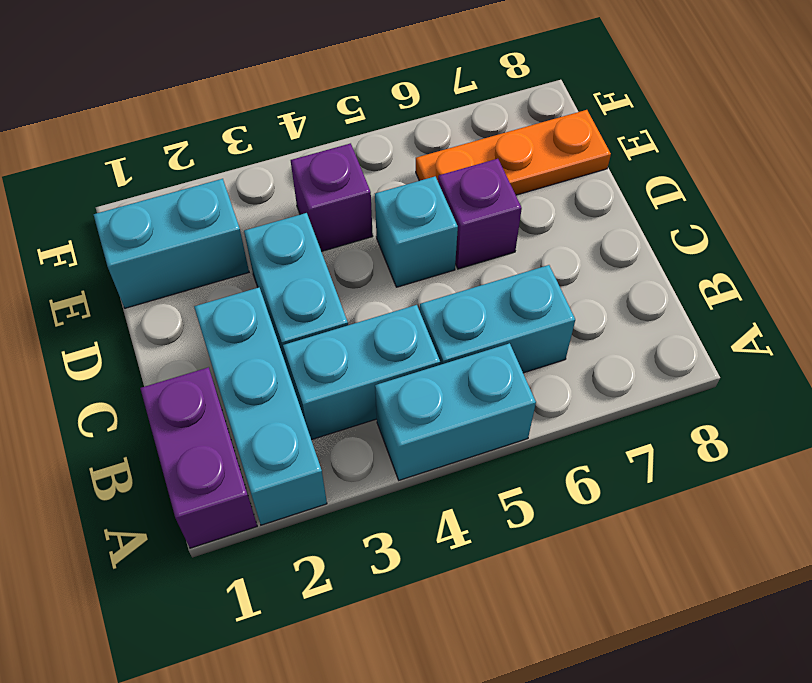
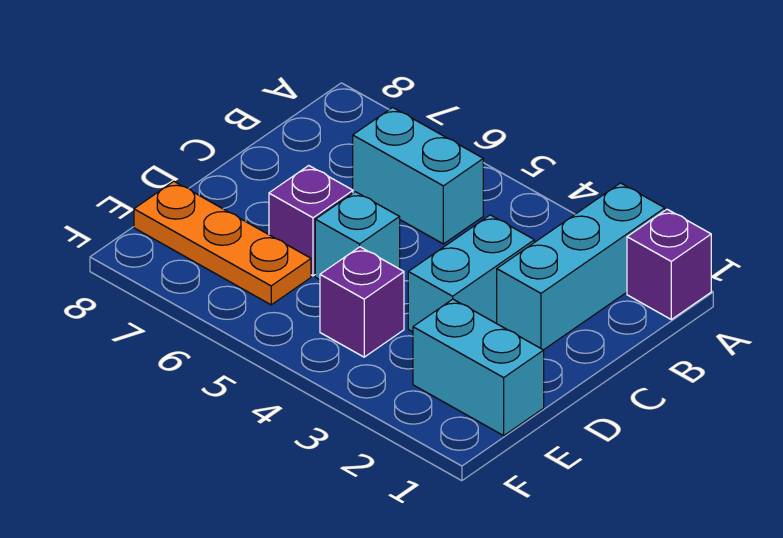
purple 1x2 brick [140,367,257,548] -> purple 1x1 brick [627,209,711,319]
cyan 1x2 brick [375,343,536,480] -> none
cyan 1x2 brick [283,305,440,440] -> none

